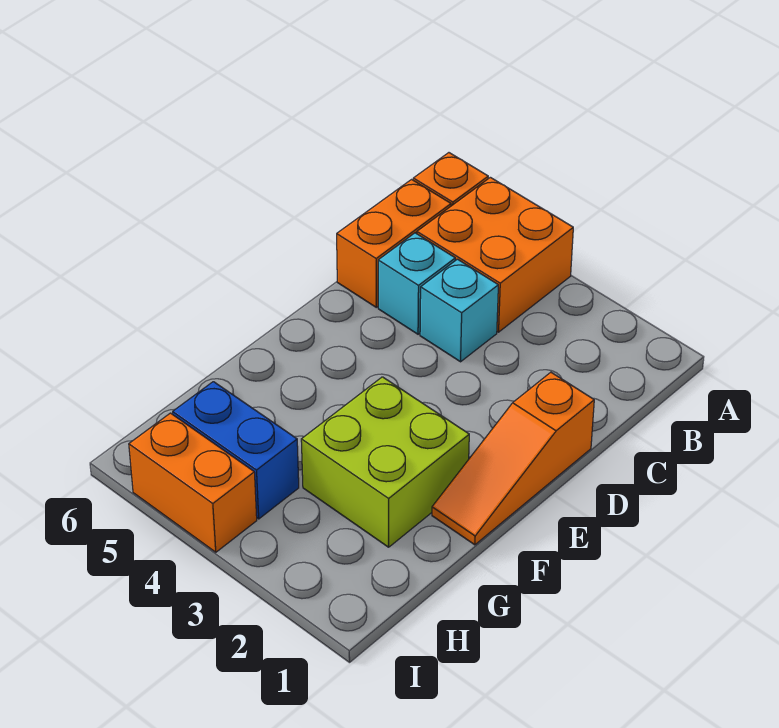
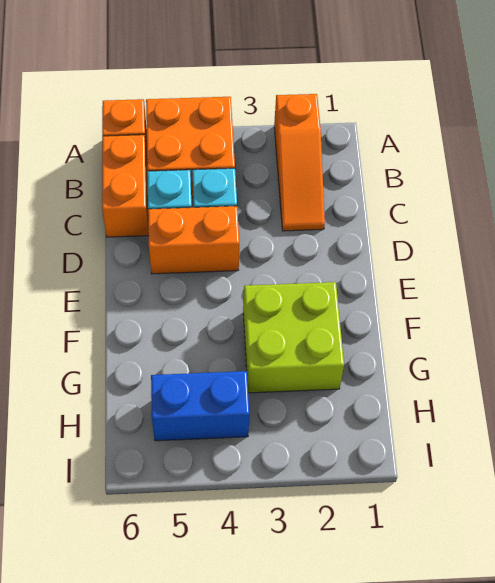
orange 1x3 slope [432,372,594,545] -> orange 1x3 slope moved to [274,94,325,231]
orange 1x2 brick [129,413,257,552] -> orange 1x2 brick moved to [148,206,239,274]

